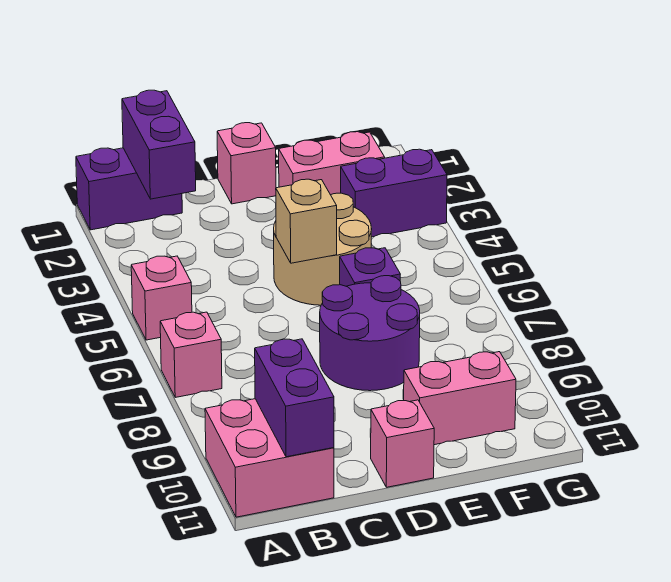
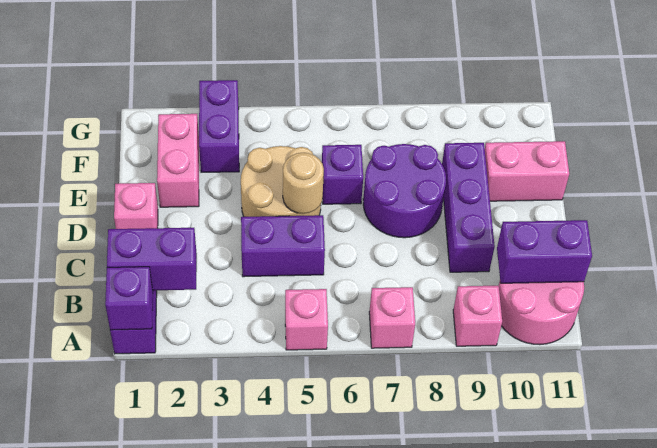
none -> purple 1x1 brick [105,267,153,330]
pink 2x2 brick [205,399,334,517] -> pink 2x2 round brick [499,282,584,345]
none -> purple 1x2 brick [241,215,325,277]
none -> purple 1x3 brick [442,143,495,272]
tan 1x1 brick [276,179,337,263] -> tan 1x1 round brick [283,153,324,214]
pink 1x1 brick [371,400,434,487] -> pink 1x1 brick moved to [453,286,502,346]
pink 1x2 brick [404,352,516,445] -> pink 1x2 brick turned to [485,141,569,201]

